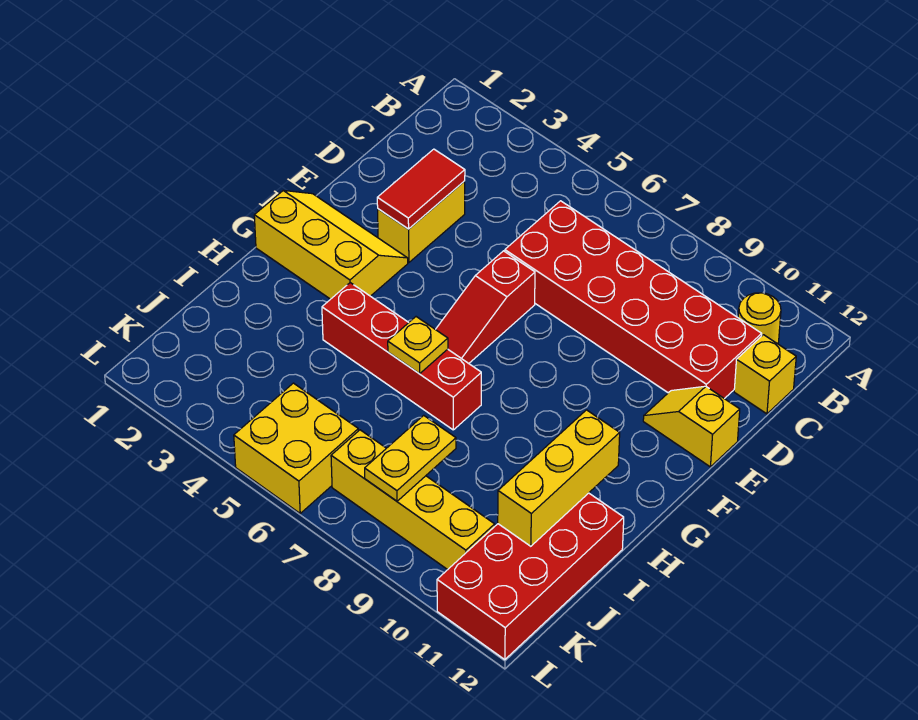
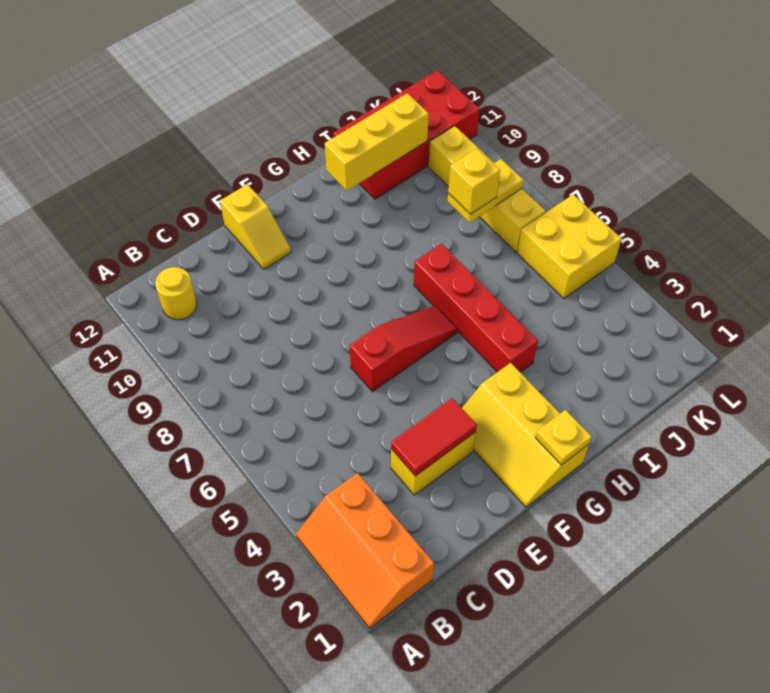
none -> orange 2x3 slope [296,473,434,628]
red 2x6 brick [505,201,762,399] -> none
yellow 1x1 brick [734,335,796,414] -> yellow 1x1 brick moved to [448,149,500,214]
yellow 1x1 plate [388,317,448,374] -> yellow 1x1 plate moved to [535,410,592,465]

